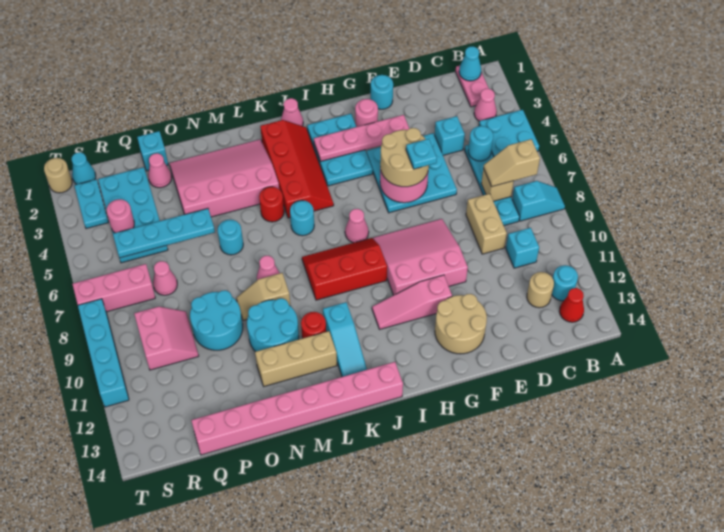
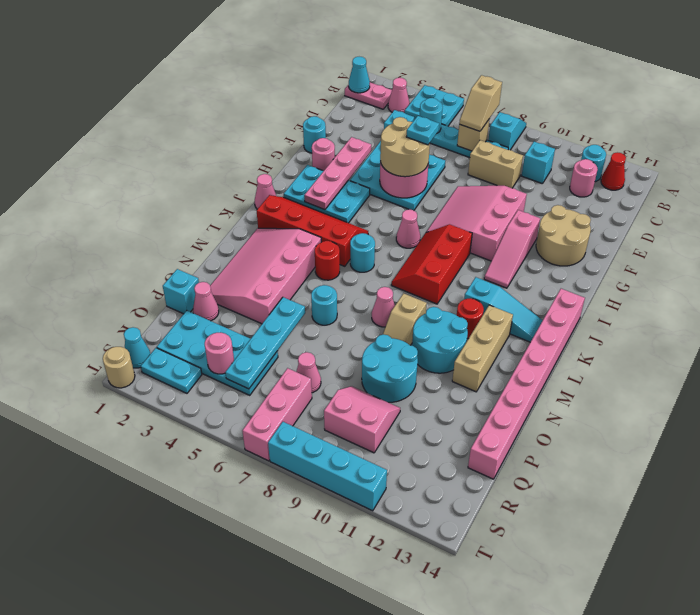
tan 1x1 round brick [527,272,554,308] -> pink 1x1 round brick [570,159,598,197]

